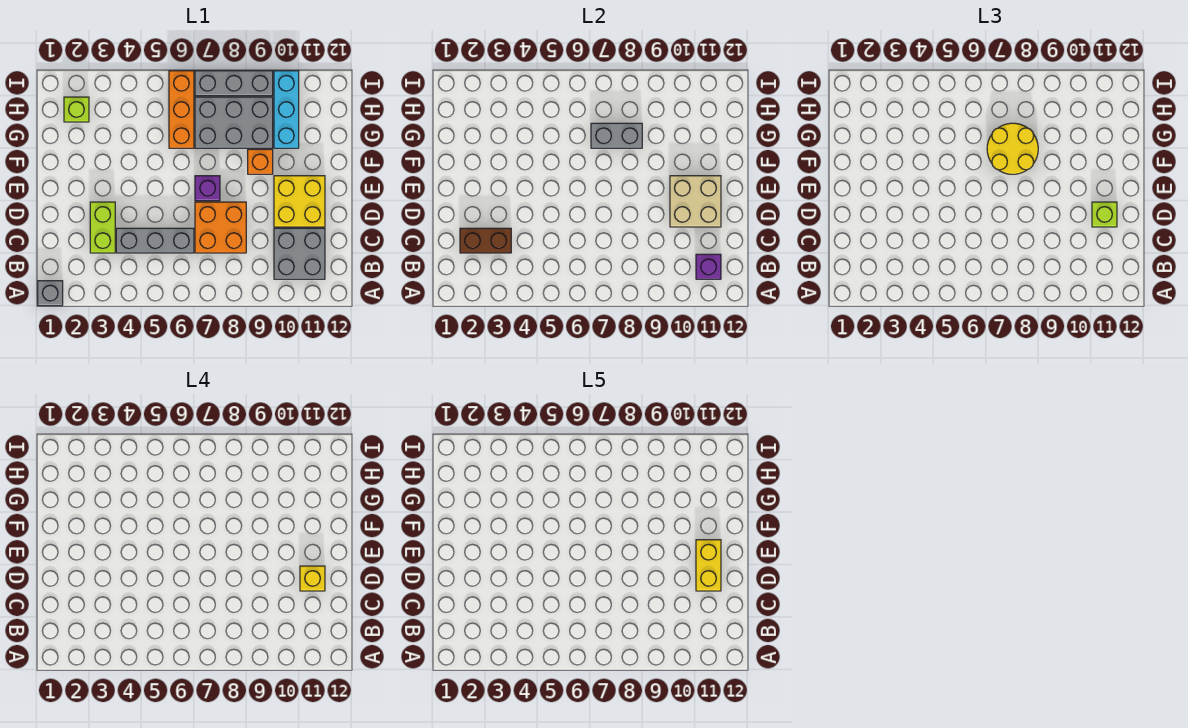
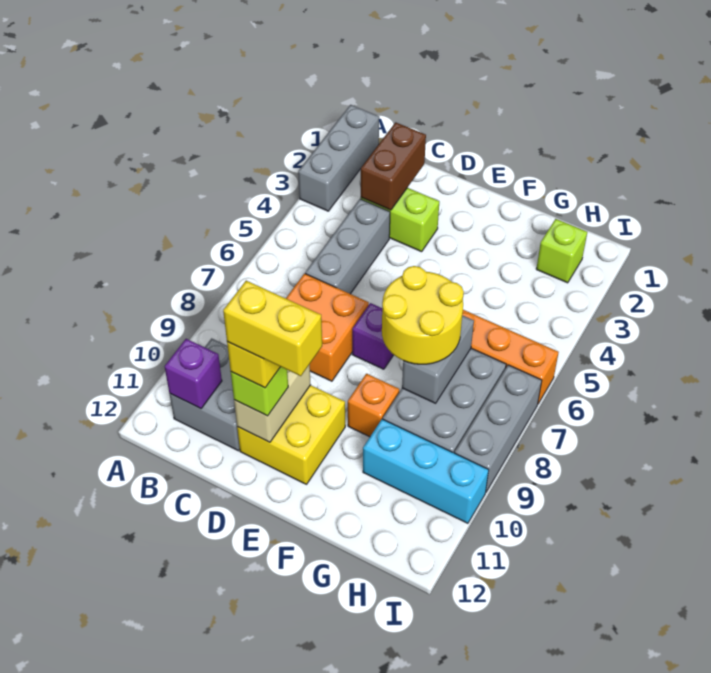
grey 1x1 brick [38,281,63,306] -> grey 1x3 brick [298,105,379,211]
tan 2x2 brick [670,176,721,227] -> tan 1x2 brick [234,364,311,442]

